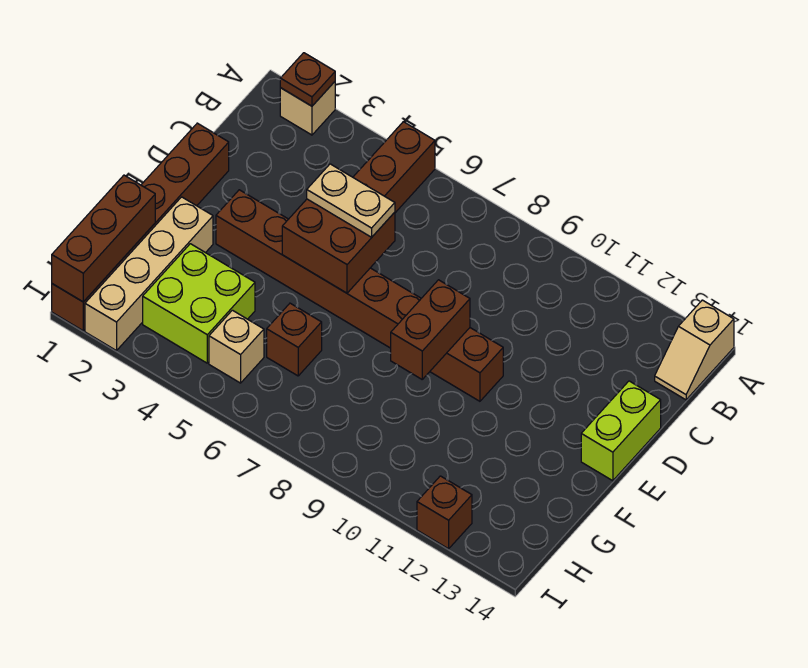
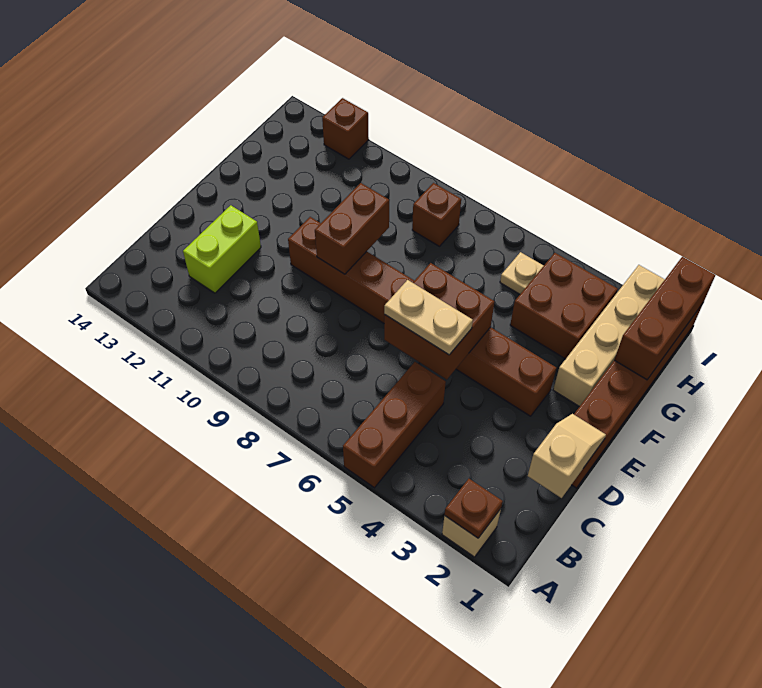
tan 1x2 slope [655,300,734,400] -> tan 1x2 slope moved to [528,414,606,498]
lime 1x2 brick [581,381,661,481] -> lime 1x2 brick moved to [183,205,261,293]
lime 2x2 brick [143,244,255,363] -> brown 2x2 brick [510,253,618,359]
brown 1x1 brick [267,303,322,376] -> brown 1x1 brick moved to [412,183,461,246]
tan 1x1 brick [209,310,264,383] -> tan 1x1 plate [500,252,544,294]

